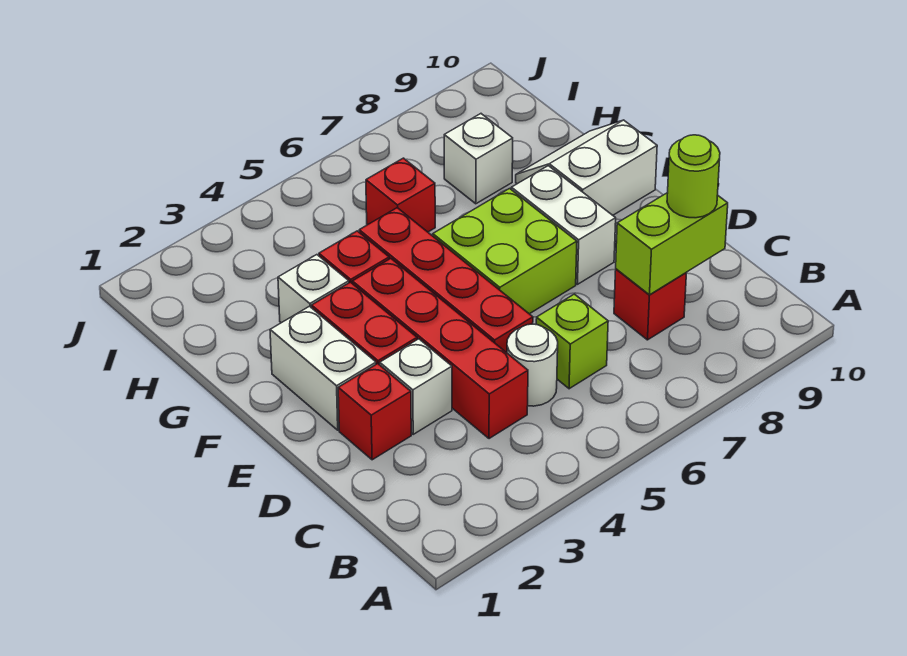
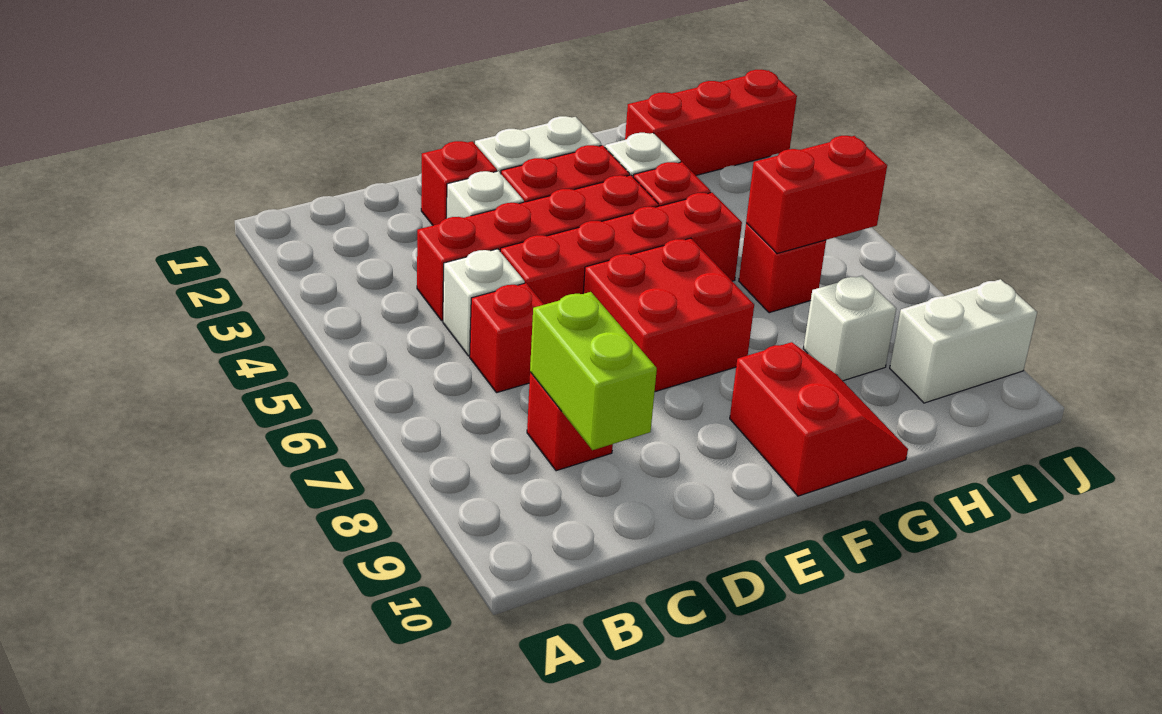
white 1x1 round brick [507,324,558,406] -> white 1x1 brick [443,249,525,356]
lime 1x1 brick [536,294,608,389] -> red 1x1 brick [470,283,544,393]
lime 1x1 round brick [667,135,720,218] -> none
lime 2x2 brick [433,189,577,314] -> red 2x2 brick [583,238,754,392]
white 1x2 brick [511,166,616,284] -> white 1x2 brick moved to [890,279,1037,403]
white 2x2 slope [516,120,657,215] -> red 2x2 slope [730,342,908,496]
none -> red 1x3 brick [625,70,797,175]
none -> red 1x2 brick [746,136,887,254]

